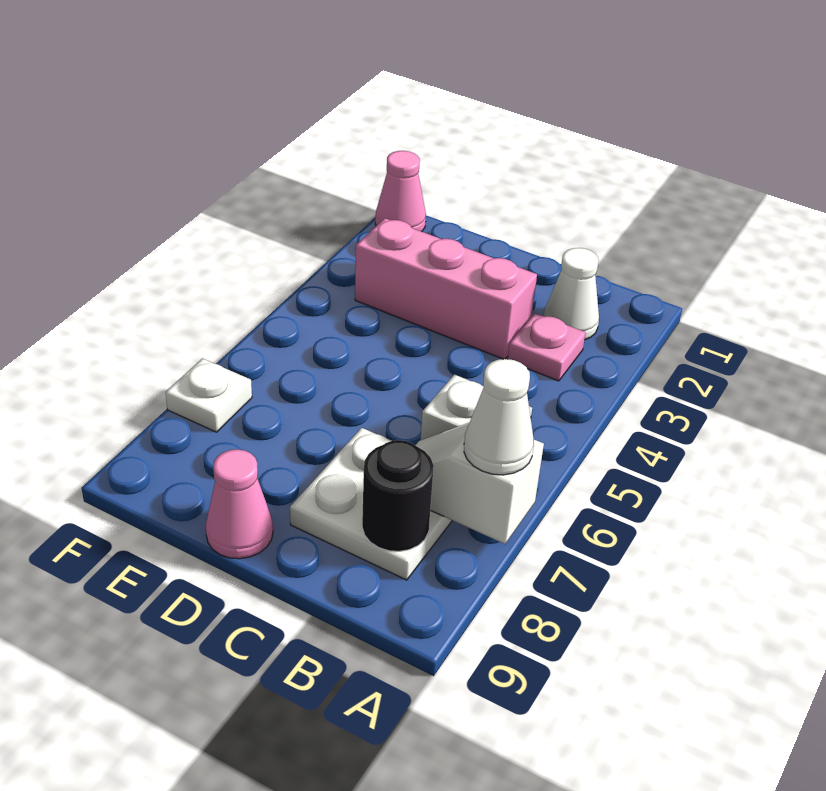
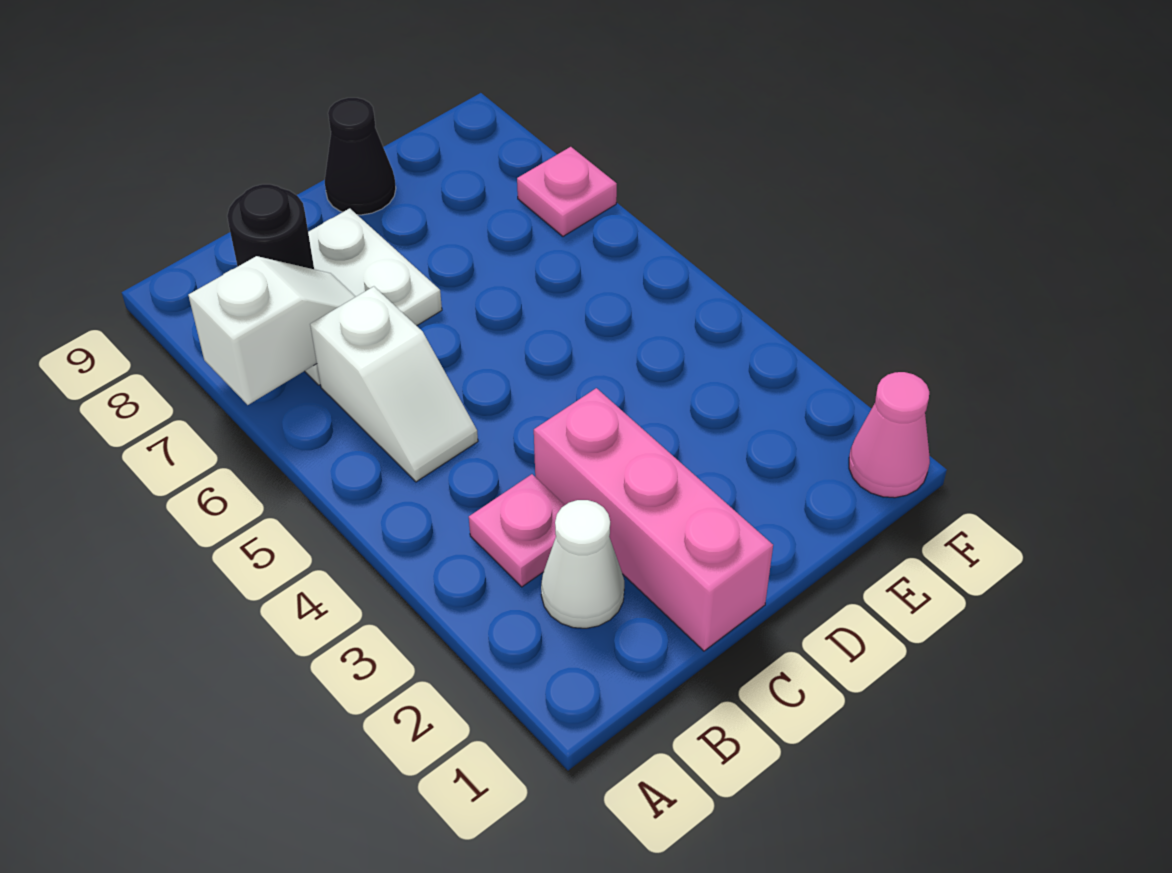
white 1x1 cone [464,359,534,475] -> none
pink 1x3 brick [355,218,537,359] -> pink 1x3 brick turned to [534,388,773,651]
pink 1x1 cone [206,449,273,559] -> black 1x1 cone [325,98,396,215]
white 1x1 plate [166,359,252,432] -> pink 1x1 plate [517,147,617,236]

